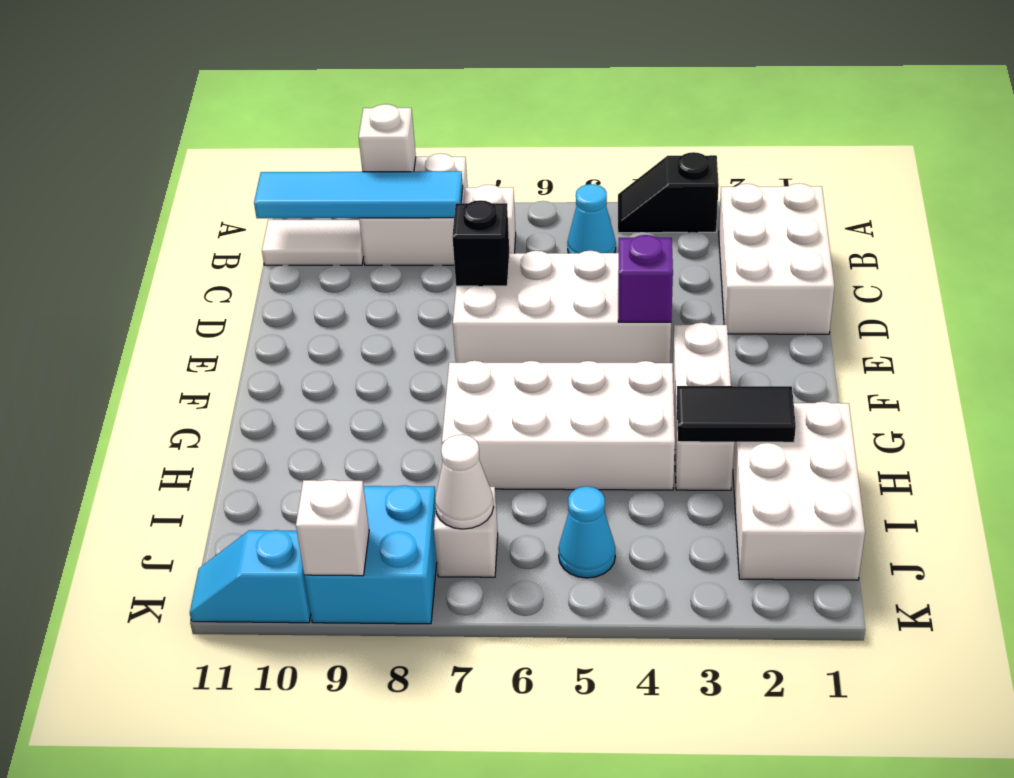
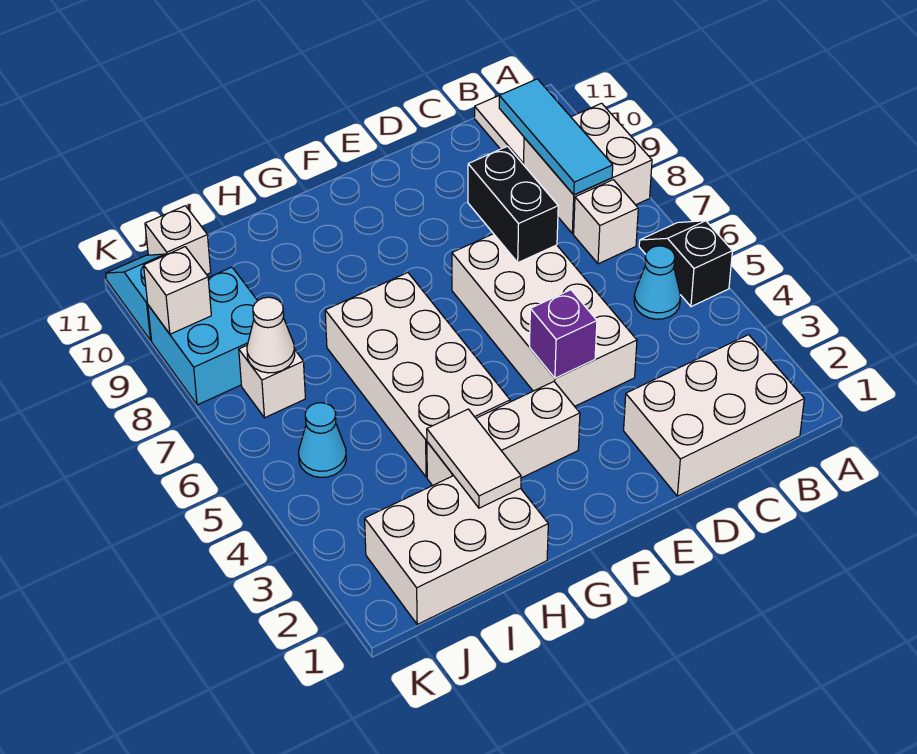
black 1x2 slope [618,152,719,233] -> black 1x2 slope moved to [639,221,732,307]
white 1x1 brick [359,104,416,172] -> white 1x1 brick moved to [145,206,211,275]
cyan 1x4 tile [254,171,463,218] -> cyan 1x3 tile [499,79,613,195]
black 1x1 brick [452,200,509,286] -> black 1x2 brick [468,146,558,262]
black 1x2 tile [677,386,796,442] -> white 1x2 tile [427,409,521,508]

